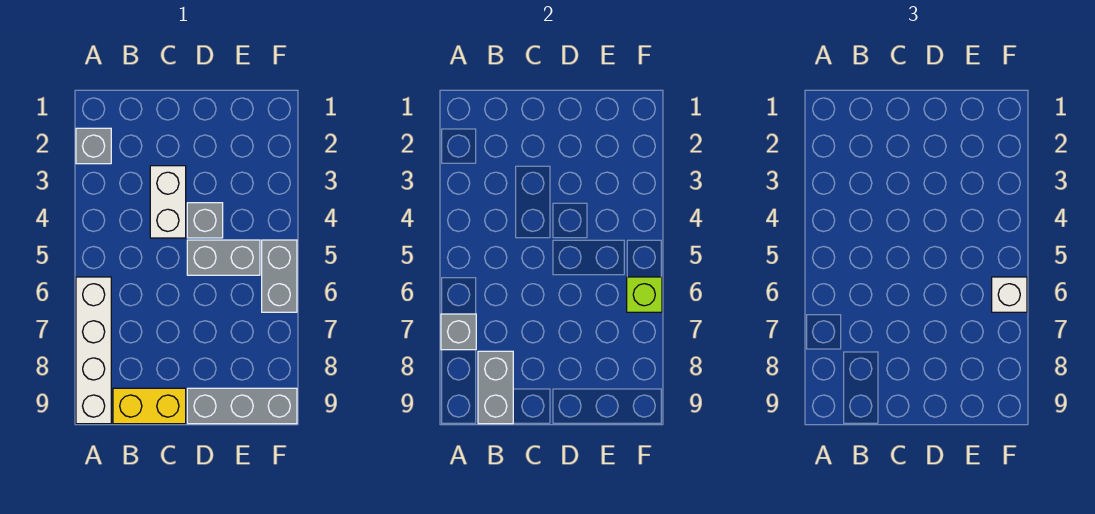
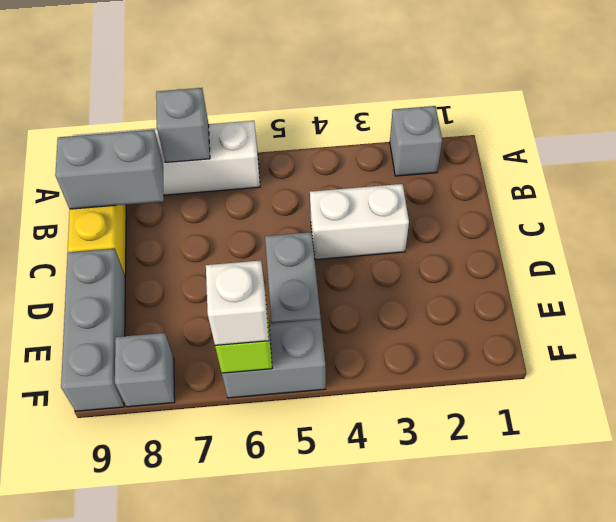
grey 1x1 brick [187,203,223,238] -> grey 1x1 brick moved to [115,333,175,407]

